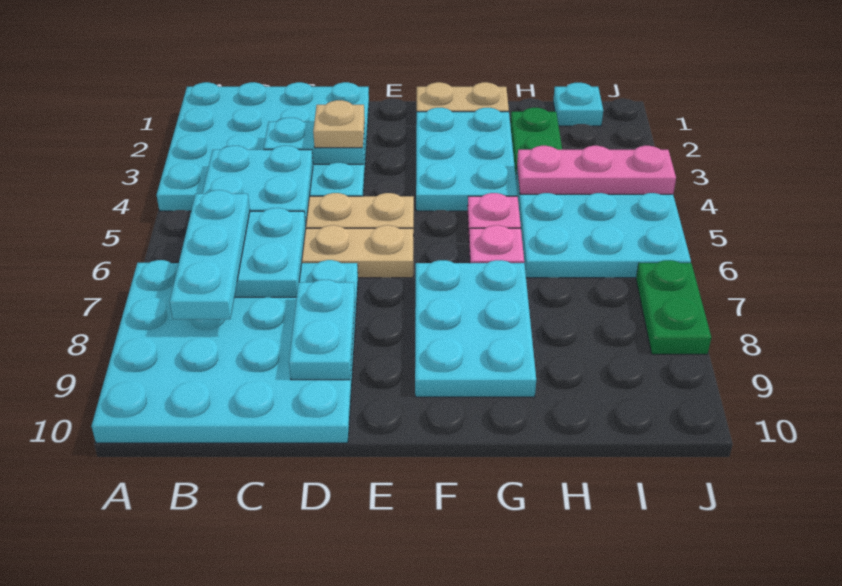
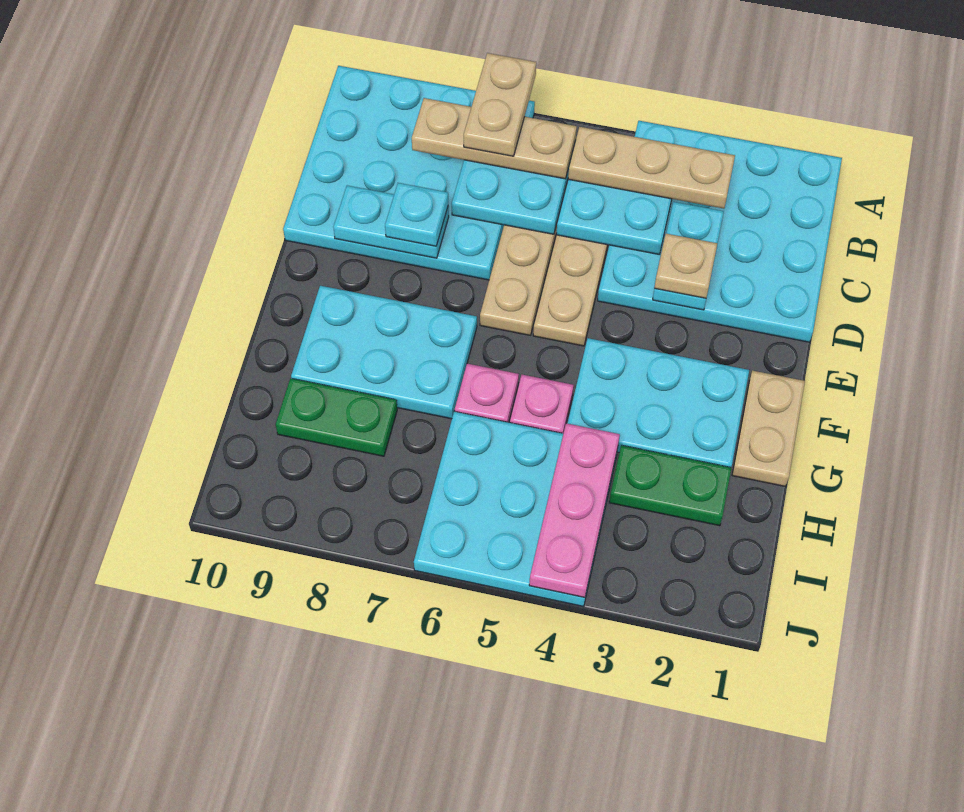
none -> tan 1x2 plate [464,53,536,156]
none -> tan 1x3 plate [568,127,735,208]
cyan 1x3 plate [170,190,250,319] -> tan 1x3 plate [412,98,577,179]
cyan 1x1 plate [553,83,603,126] -> cyan 1x1 plate moved to [385,183,448,246]
green 1x2 plate [636,260,711,354] -> green 1x2 plate moved to [276,378,397,456]

